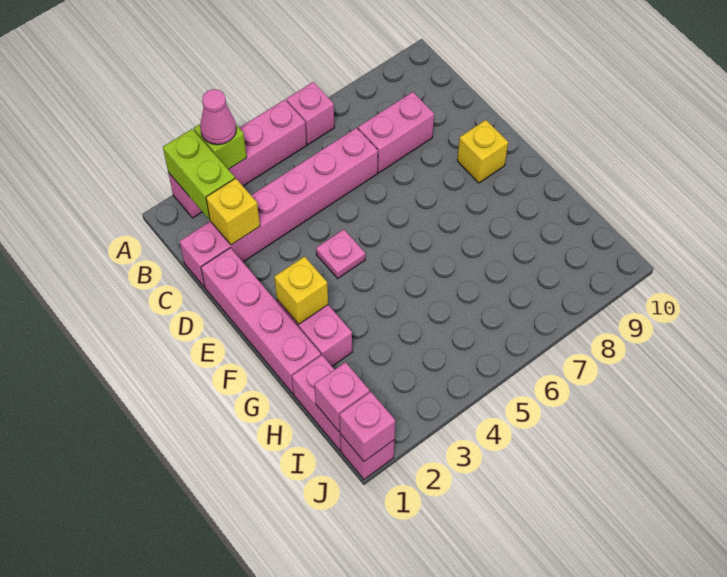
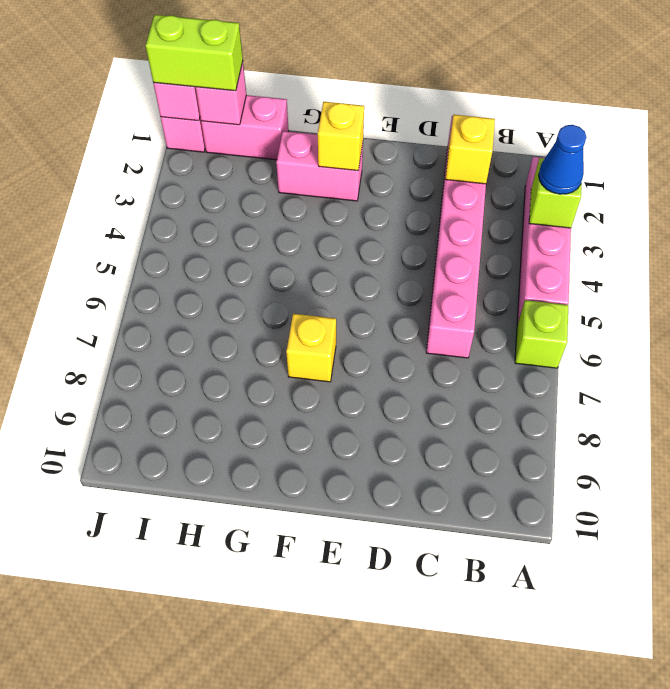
lime 1x2 brick [163,129,235,220] -> lime 1x2 brick moved to [146,15,243,91]
pink 1x1 cone [200,89,236,145] -> blue 1x1 cone [539,125,587,194]
pink 1x1 brick [286,82,334,145] -> lime 1x1 brick [515,300,568,368]
pink 1x2 brick [358,92,434,173] -> none
pink 1x4 brick [201,248,321,394] -> none
pink 1x1 plate [316,229,365,278] -> none
yellow 1x1 brick [457,120,508,183] -> yellow 1x1 brick moved to [286,314,336,382]

